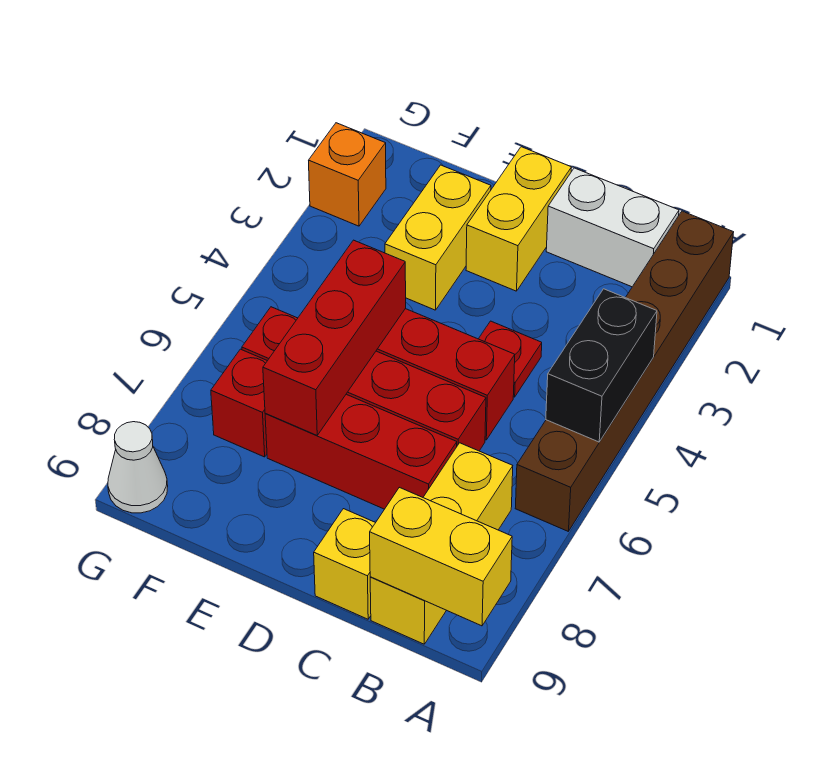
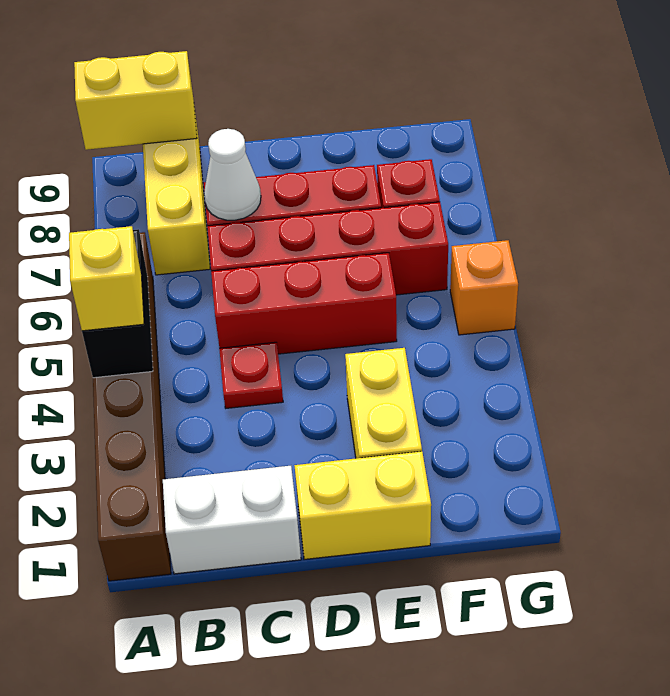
yellow 1x1 brick [314,509,375,619] -> yellow 1x1 brick moved to [69,226,144,331]
yellow 1x2 brick [466,147,572,291] -> yellow 1x2 brick turned to [294,451,431,559]
red 1x3 brick [263,240,406,436] -> none
orange 1x1 brick [309,123,386,226] -> orange 1x1 brick moved to [450,240,518,335]
white 1x1 cone [108,422,168,513] -> white 1x1 cone moved to [204,129,261,220]

